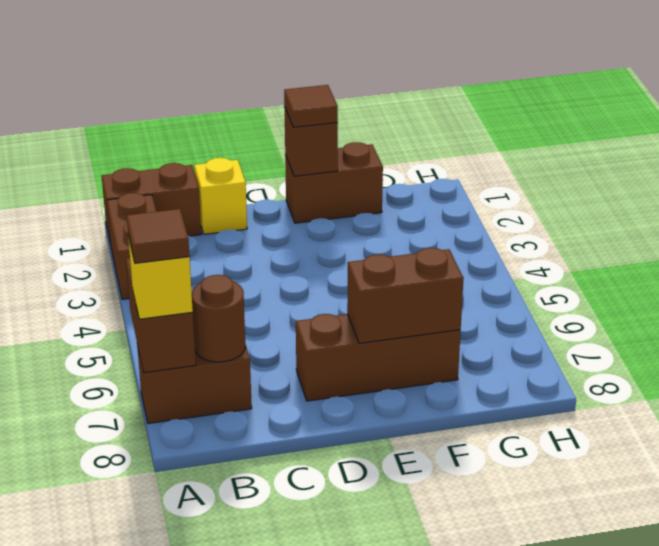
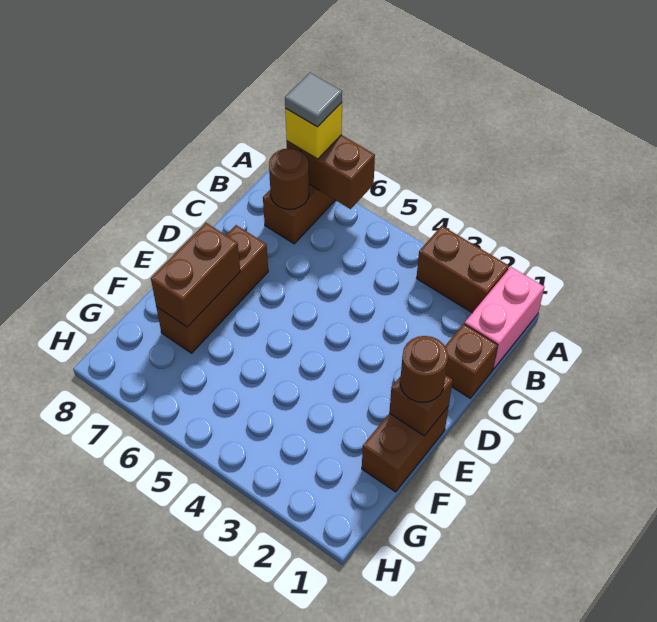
brown 1x2 brick [102,163,201,243] -> pink 1x2 brick [465,267,544,369]
brown 1x1 tile [127,209,189,263] -> grey 1x1 tile [285,73,342,127]
yellow 1x1 brick [194,158,247,234] -> brown 1x1 brick [445,324,498,398]
brown 1x1 tile [284,85,338,127] -> brown 1x1 round brick [400,336,448,402]

